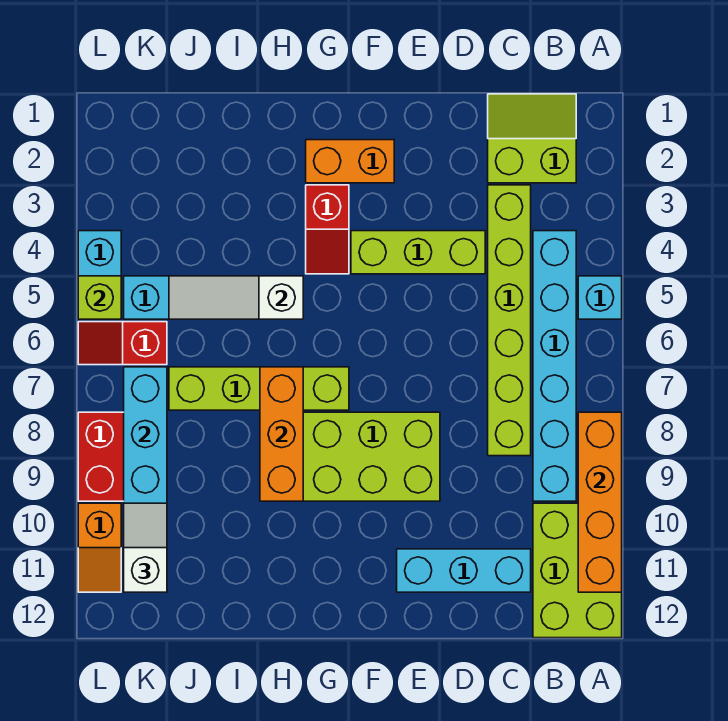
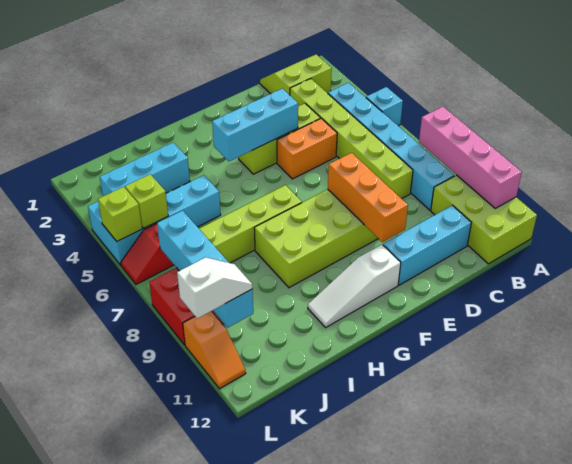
orange 1x4 brick [578,412,622,592] -> pink 1x4 brick [419,106,522,208]
none -> cyan 1x3 brick [212,89,298,161]
orange 1x2 brick [306,140,394,183] -> orange 1x2 brick moved to [277,118,337,179]
red 1x2 slope [306,185,349,274] -> none
white 1x3 slope [169,276,303,319] -> white 1x3 slope moved to [308,245,401,327]
orange 1x3 brick [260,367,303,501] -> orange 1x3 brick moved to [328,153,408,242]
none -> cyan 1x3 brick [100,143,190,196]
none -> lime 1x1 brick [125,174,168,228]
white 1x2 slope [124,503,167,592] -> white 1x2 slope turned to [177,257,253,319]

